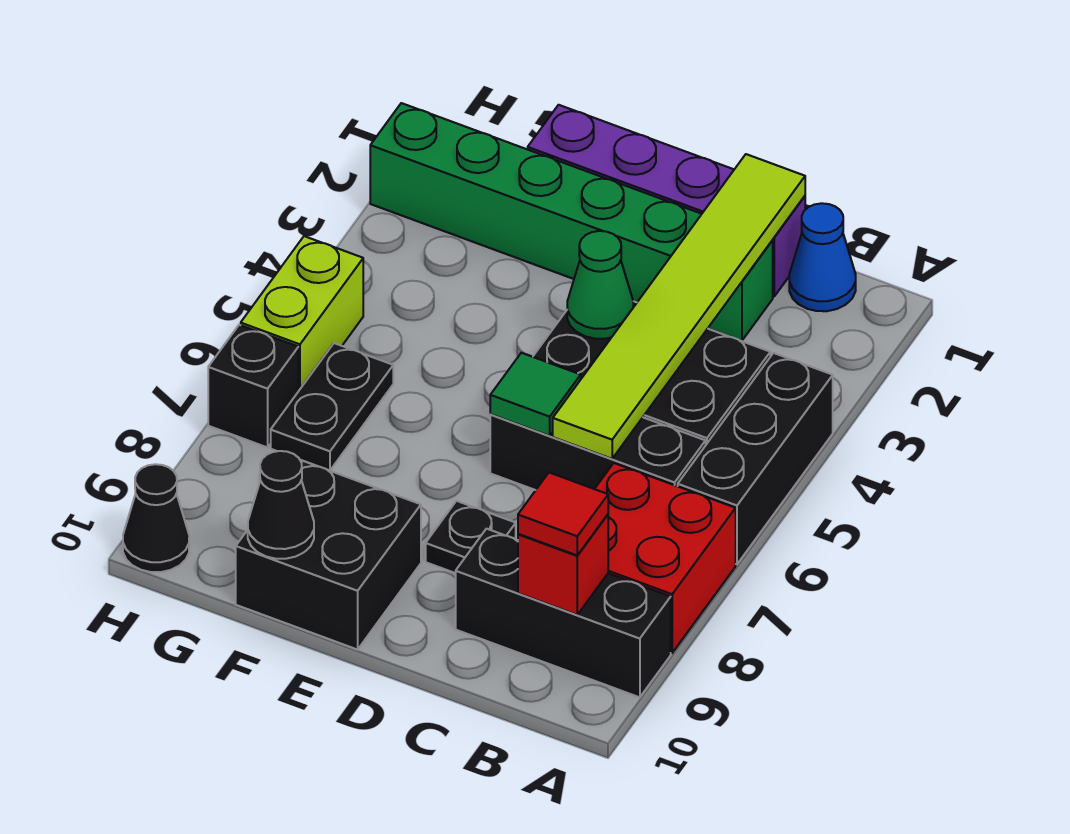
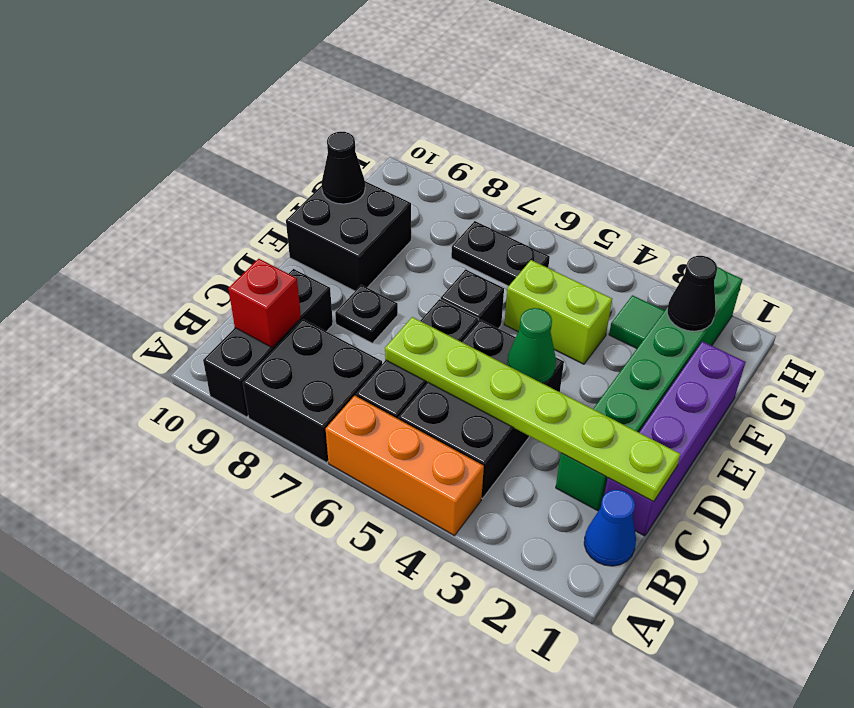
black 1x3 brick [678,353,833,564] -> orange 1x3 brick [326,396,484,536]
red 2x2 brick [595,463,736,653] -> black 2x2 brick [243,319,382,463]
red 1x1 tile [518,473,608,555] -> none
lime 1x6 tile [553,154,805,459] -> lime 1x6 plate [385,317,680,502]
green 1x1 tile [490,353,581,436] -> green 1x1 tile moved to [609,295,665,348]
lime 1x2 brick [241,236,363,391] -> lime 1x2 brick moved to [504,260,612,364]
black 1x1 brick [208,325,298,447] -> black 1x1 brick moved to [441,269,504,329]
black 1x1 cone [123,464,189,572] -> black 1x1 cone moved to [667,256,717,331]

